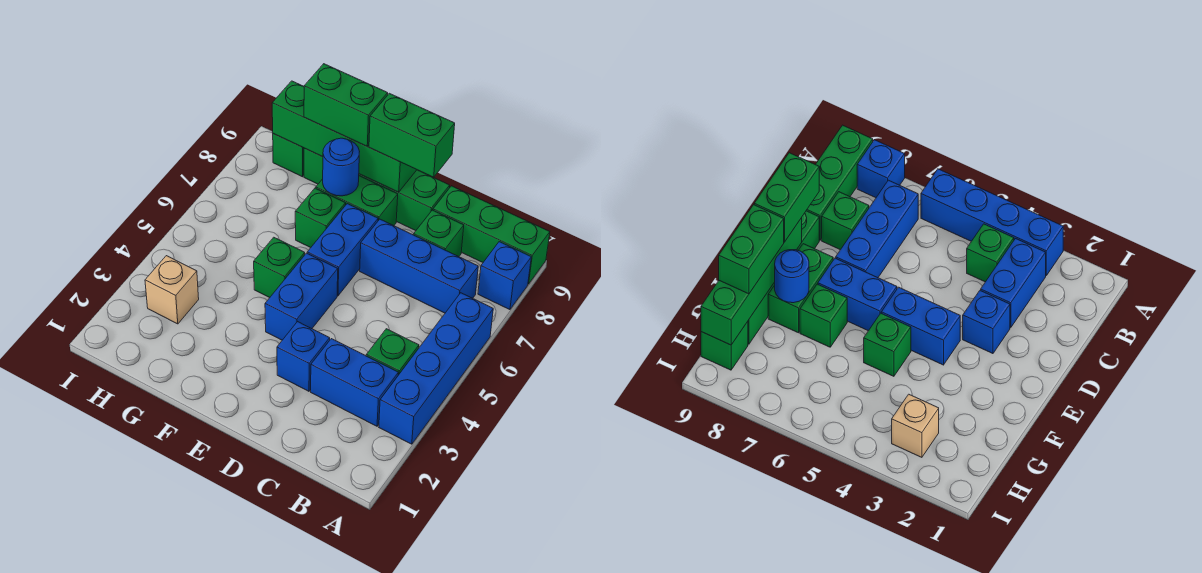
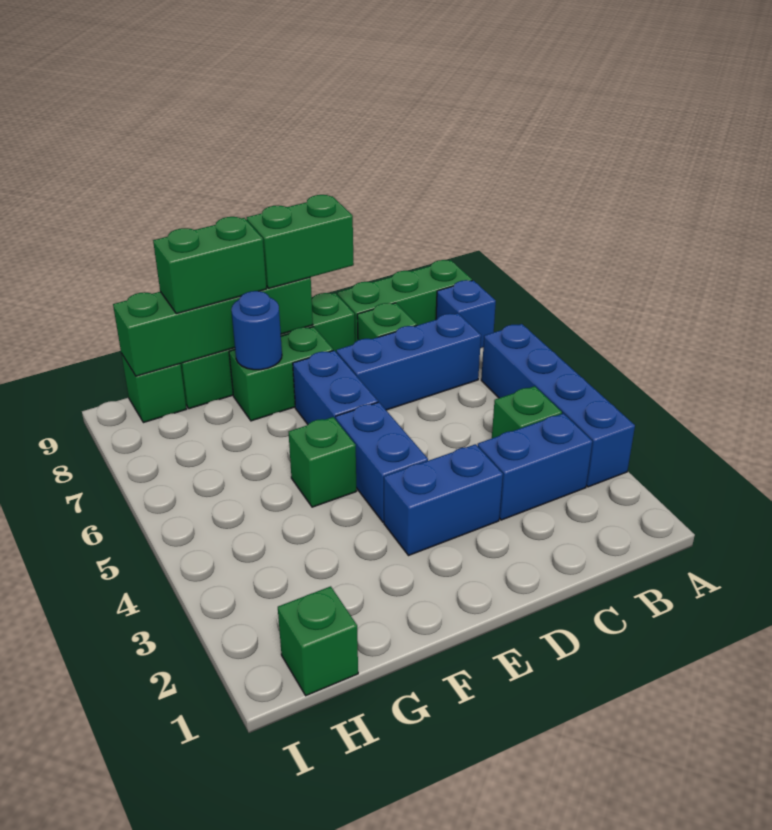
blue 1x1 brick [277,322,330,391] -> blue 1x2 brick [384,444,503,556]
green 1x1 brick [295,188,346,248] -> green 1x1 brick moved to [278,586,358,696]
tan 1x1 brick [145,256,199,324] -> none

